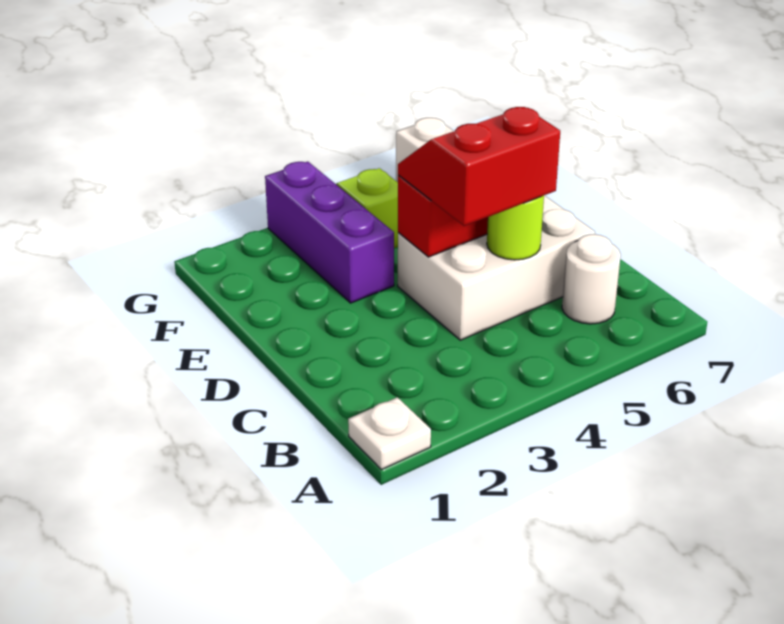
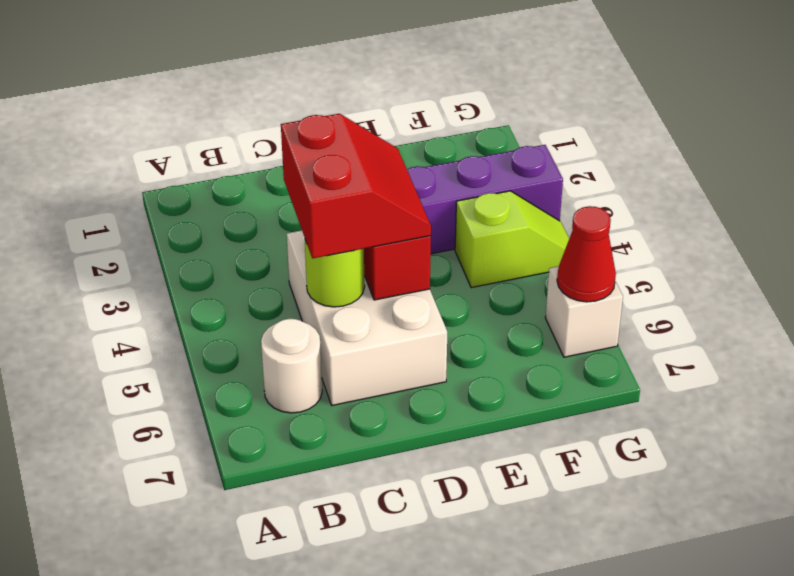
white 1x1 plate [348,397,431,470] -> none
none -> red 1x1 cone [557,206,616,302]

